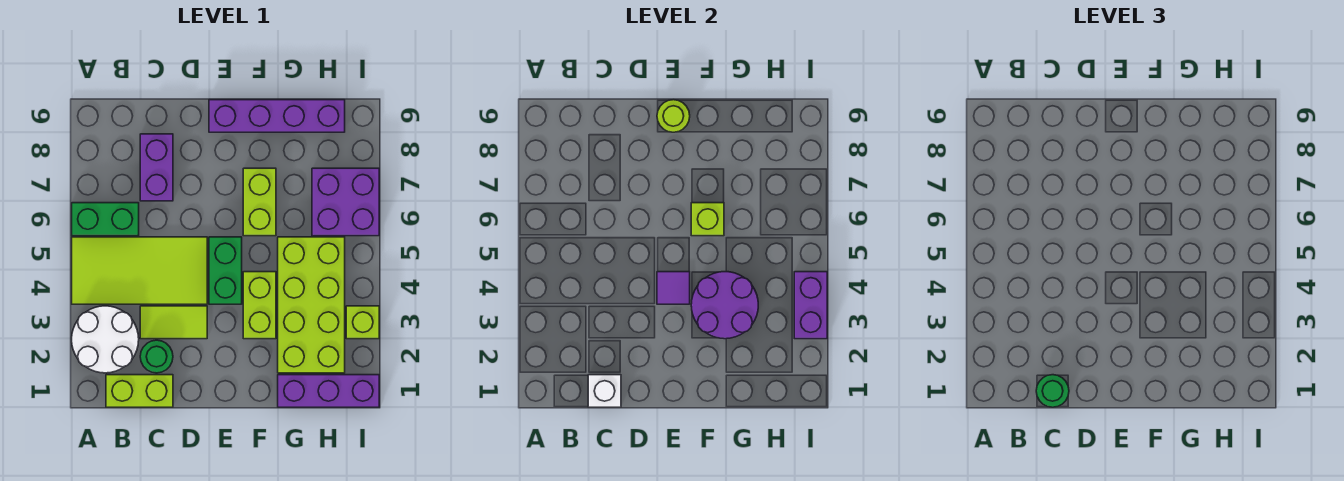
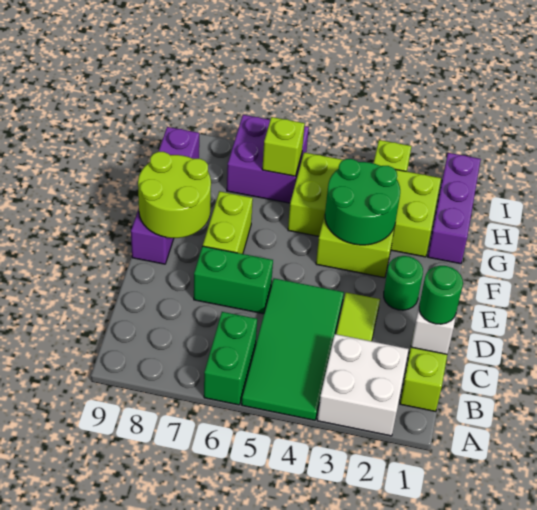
white 2x2 round brick [72,306,139,373] -> white 2x2 brick [317,334,409,436]
lime 2x4 tile [72,237,207,304] -> green 2x4 tile [242,278,344,420]
green 1x1 round brick [140,340,173,373] -> green 1x1 round brick moved to [384,256,423,310]
purple 1x2 brick [140,134,173,201] -> none
green 1x2 brick [209,237,242,304] -> green 1x2 brick moved to [194,246,273,314]
purple 1x1 tile [657,272,690,304] -> none
lime 1x1 round brick [657,100,690,132] -> lime 2x2 round brick [138,152,211,238]
purple 2x2 round brick [691,272,758,339] -> green 2x2 round brick [325,159,400,245]
lime 1x2 brick [243,168,276,236] -> lime 1x2 brick turned to [203,191,253,254]
lime 1x1 brick [691,203,724,236] -> lime 1x1 brick moved to [262,117,305,176]
purple 1x2 brick [794,272,827,339] -> none

